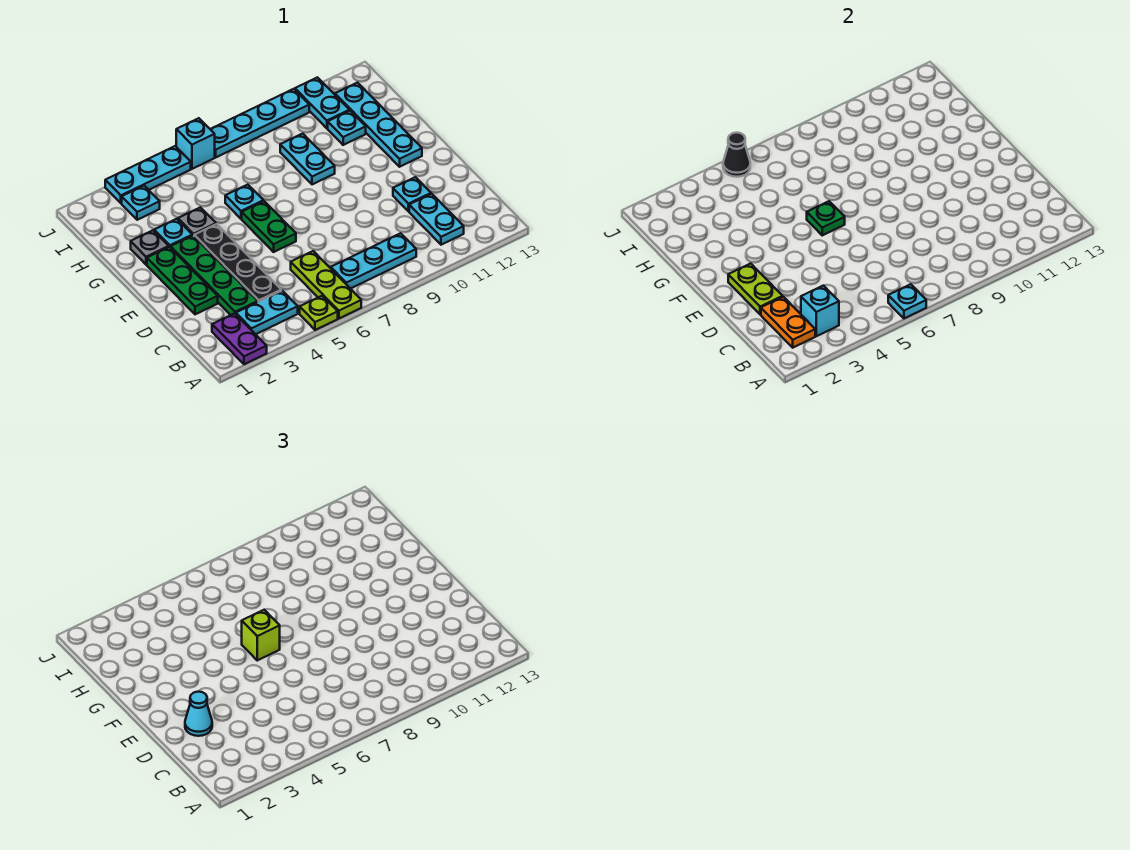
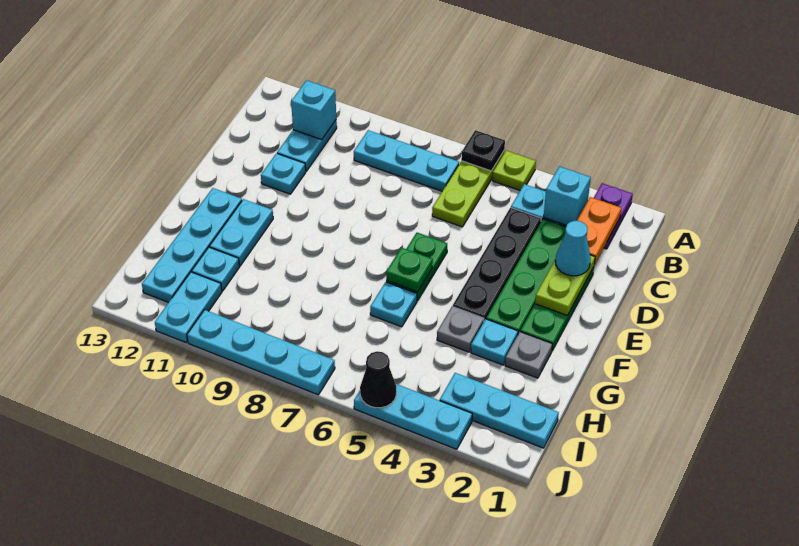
cyan 1x1 plate [888,284,926,318] -> black 1x1 plate [461,130,505,171]
lime 1x1 brick [242,610,280,660] -> none
cyan 1x2 plate [280,134,335,184] -> cyan 1x2 plate moved to [210,199,273,266]
cyan 1x1 plate [122,186,160,220] -> cyan 1x3 plate [440,373,559,448]
cyan 1x1 brick [176,118,215,169] -> cyan 1x1 brick moved to [291,80,336,140]

